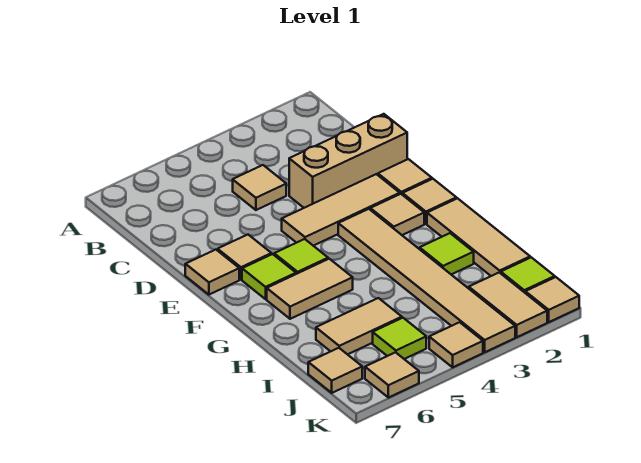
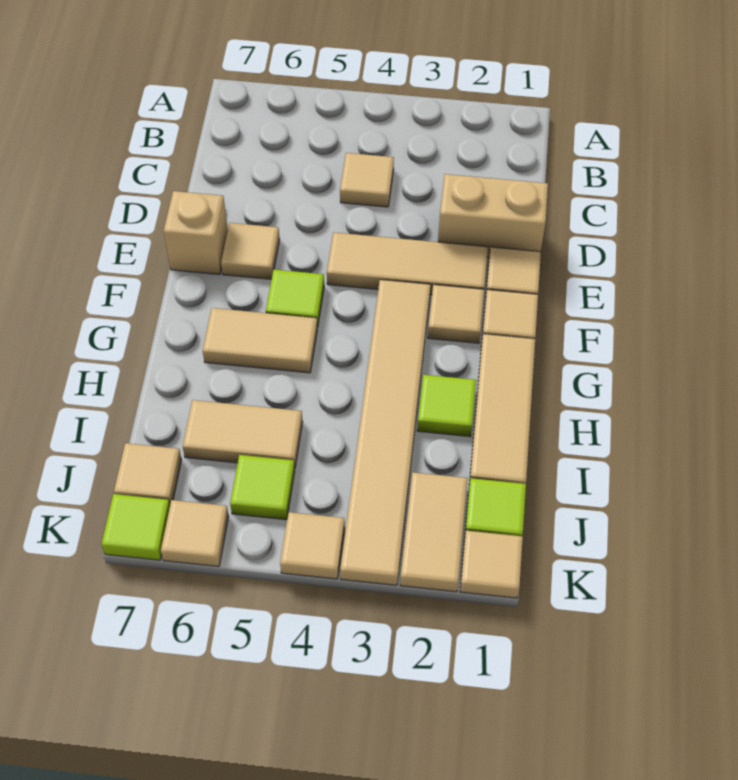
tan 1x3 brick [289,114,407,208] -> tan 1x2 brick [438,174,548,257]
tan 1x1 tile [185,250,239,295] -> tan 1x1 brick [164,191,228,274]
lime 1x1 tile [242,254,296,299] -> lime 1x1 tile moved to [102,494,170,560]

